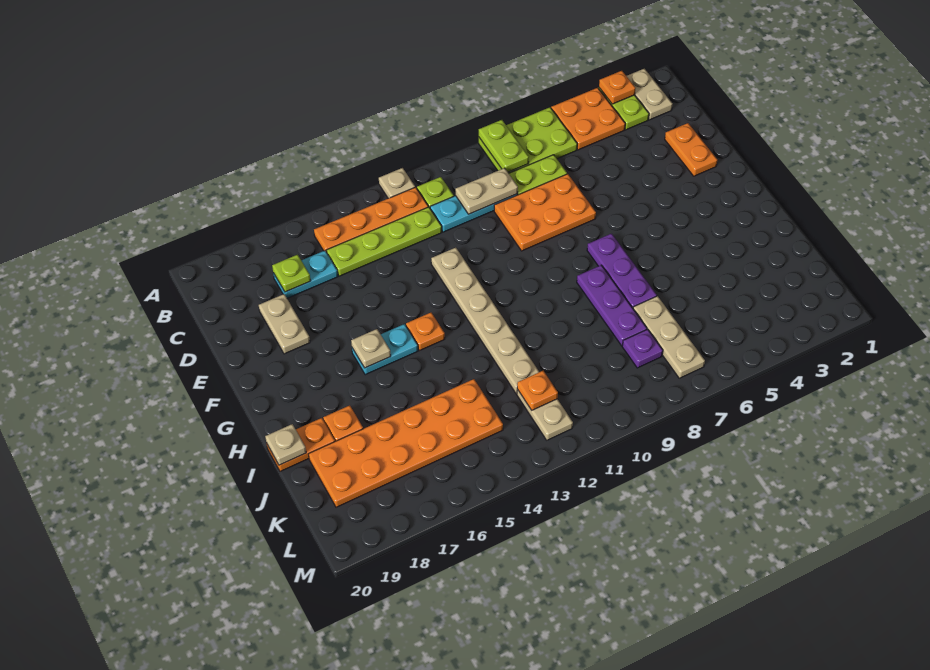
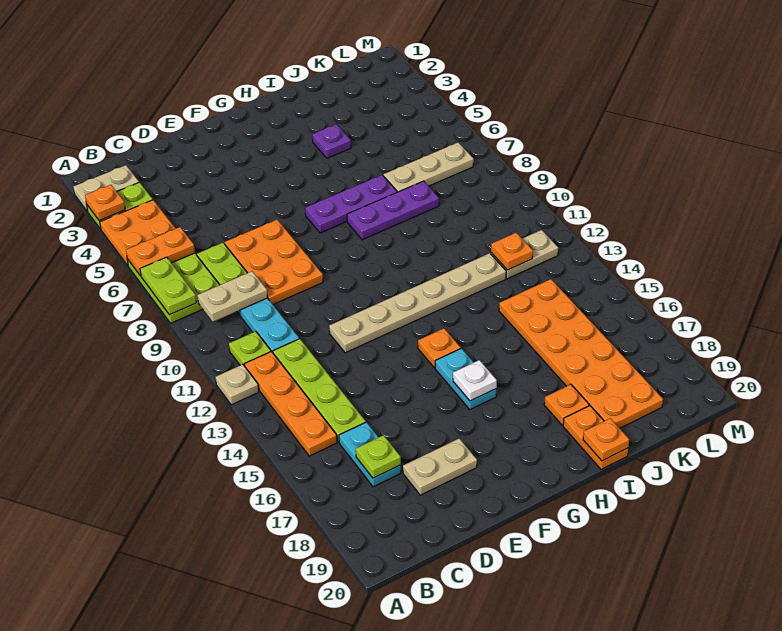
lime 1x2 plate [479,120,529,172] -> lime 1x2 plate turned to [140,257,196,315]
tan 1x2 plate [455,168,518,214] -> tan 1x2 plate turned to [198,271,268,322]
orange 1x2 plate [665,123,717,176] -> orange 1x2 plate moved to [126,227,195,276]
tan 1x1 plate [351,329,391,368] -> white 1x1 plate [453,360,497,401]
tan 1x1 plate [265,424,306,465] -> orange 1x1 plate [583,418,629,461]
purple 1x1 plate [622,329,663,368] -> purple 1x1 plate moved to [312,124,351,158]

